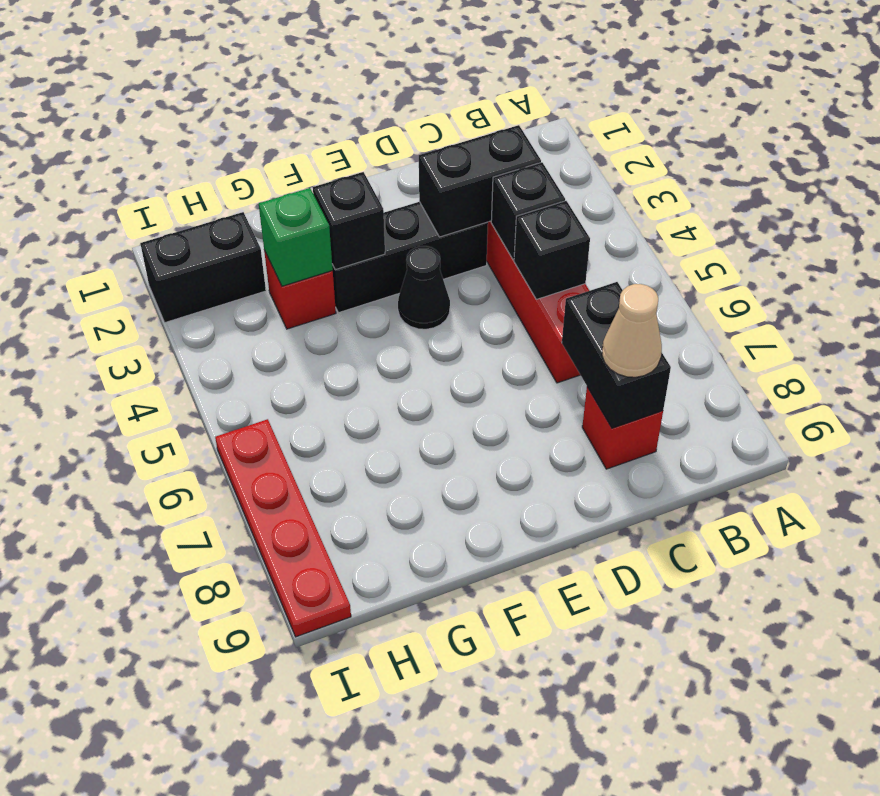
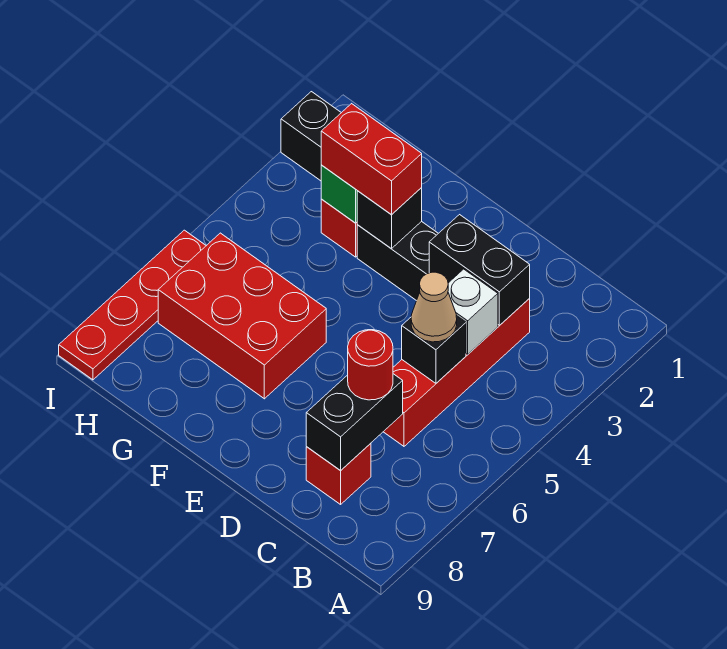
black 1x1 brick [491,162,565,260] -> white 1x1 brick [448,269,498,354]
none -> red 1x1 round brick [348,330,393,400]
tan 1x1 cone [602,284,662,377] -> tan 1x1 cone moved to [411,272,457,342]
black 1x1 cone [398,246,450,329] -> none
none -> red 1x2 brick [321,104,422,214]
none -> red 2x3 brick [158,233,326,399]

